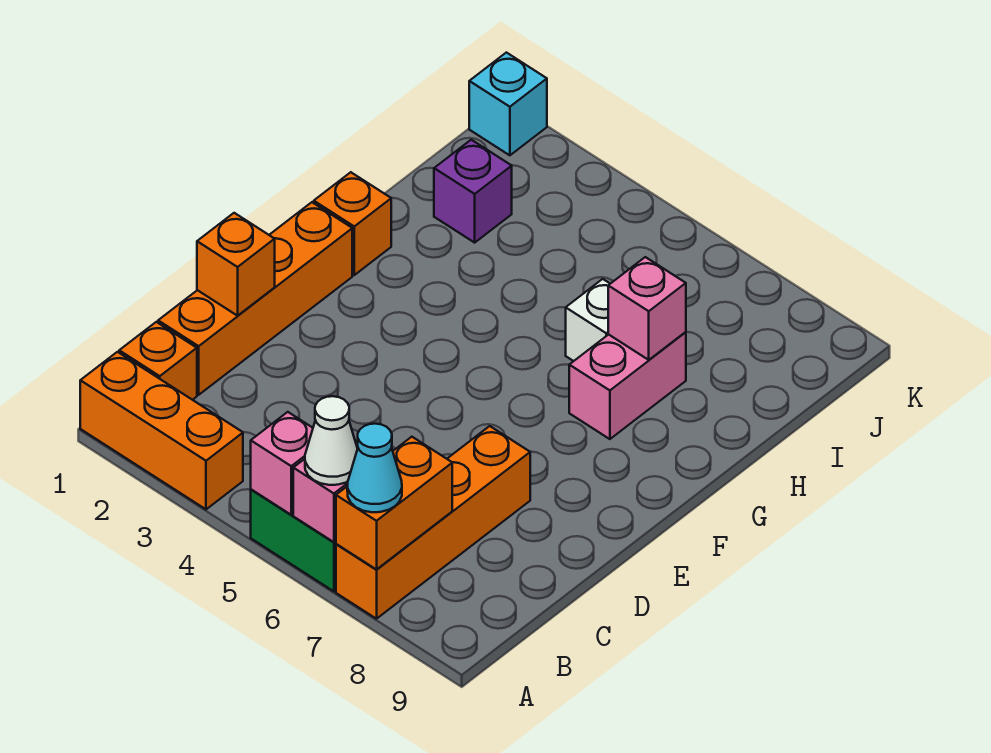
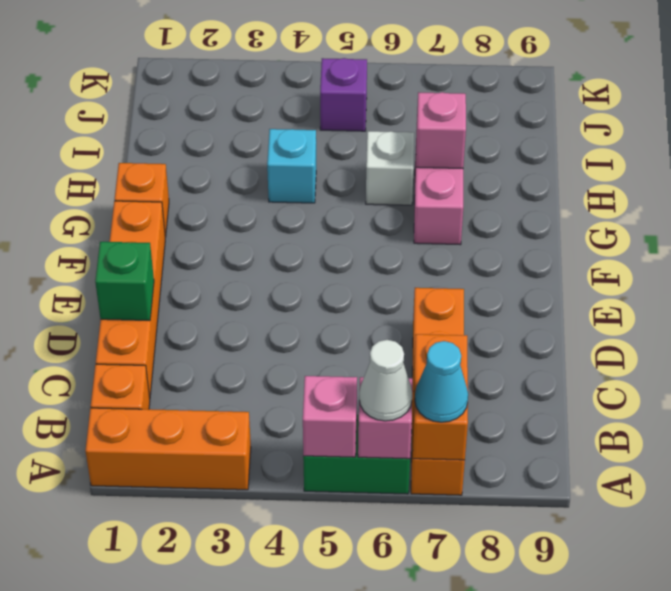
orange 1x1 brick [197,213,275,316] -> green 1x1 brick [95,242,154,321]
purple 1x1 brick [434,140,512,243] -> purple 1x1 brick moved to [320,58,367,131]
cyan 1x1 brick [469,53,547,155] -> cyan 1x1 brick moved to [267,129,316,203]

